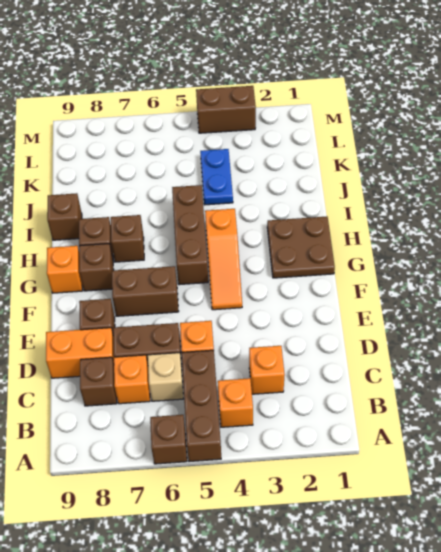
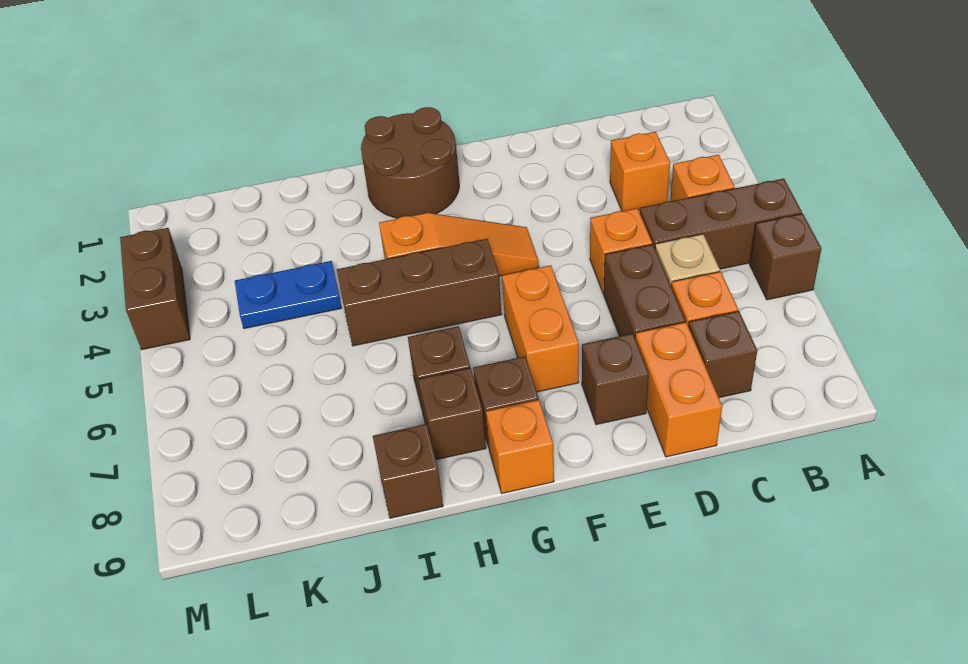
brown 1x2 brick [112,266,179,316] -> orange 1x2 brick [502,265,579,392]
brown 2x2 plate [267,216,335,278] -> brown 2x2 round brick [361,107,459,218]

